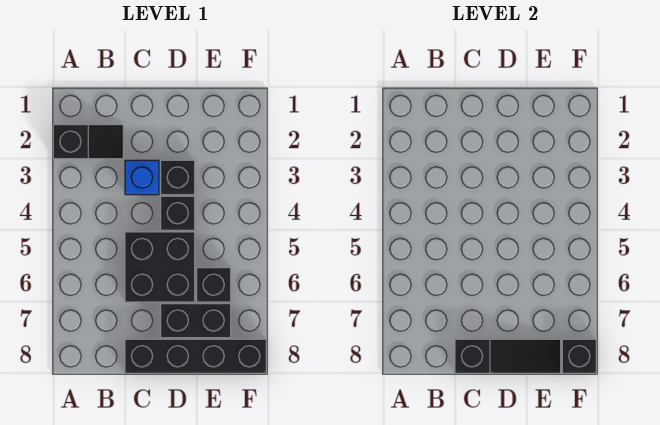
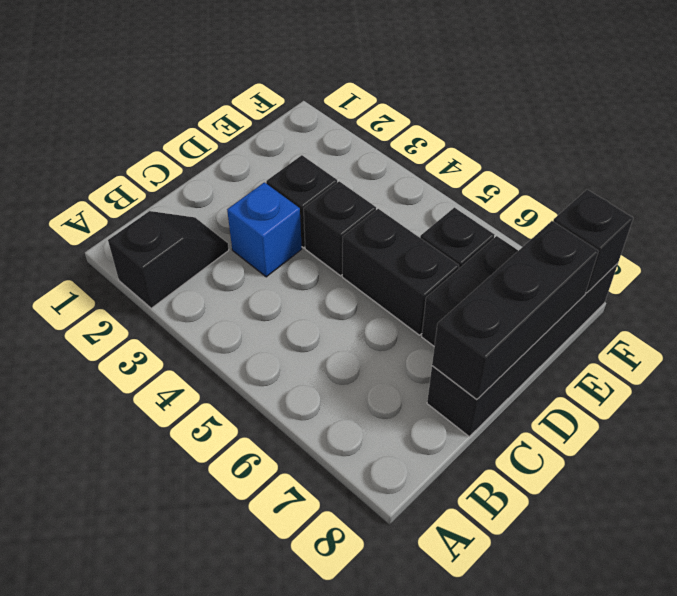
black 2x2 brick [125,232,195,302] -> black 1x2 brick [342,209,459,335]
black 1x3 slope [455,339,561,373] -> black 1x3 brick [432,221,599,400]

